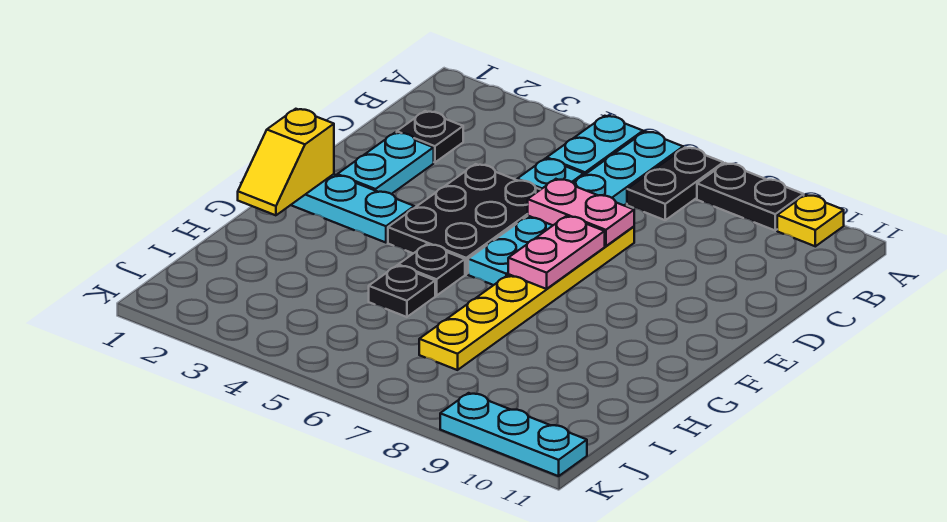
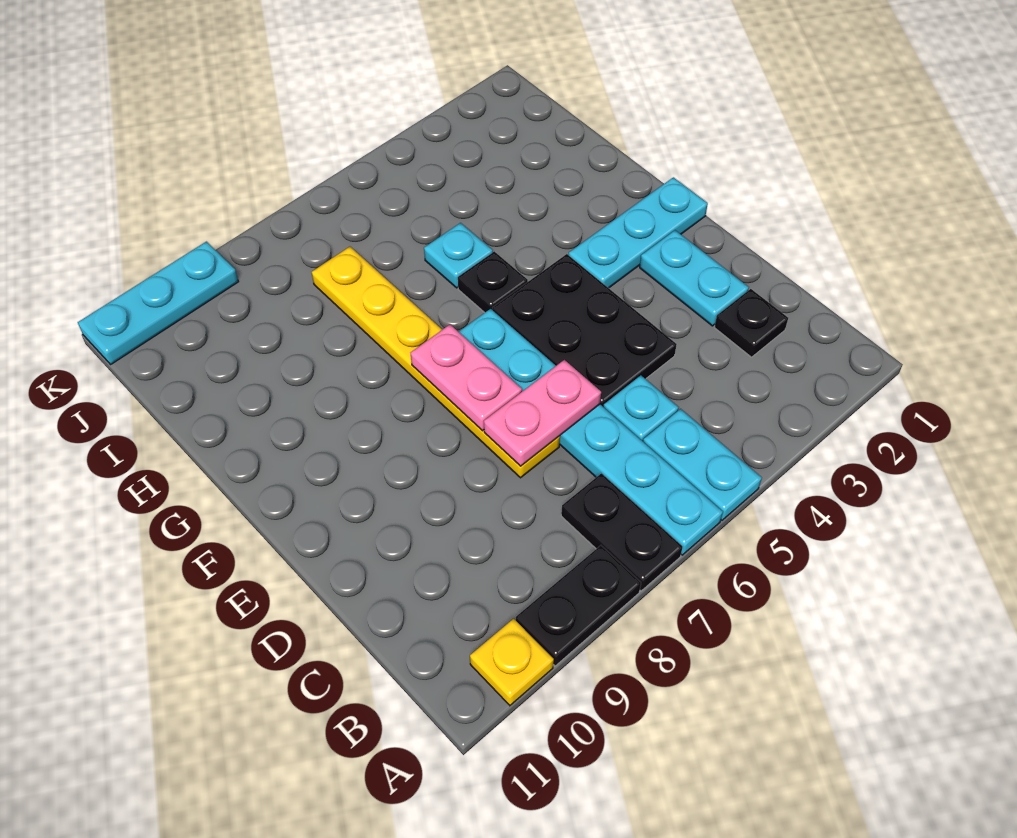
yellow 1x2 slope [238,109,334,215] -> none
black 1x1 plate [369,266,435,317] -> cyan 1x1 plate [424,223,493,288]

